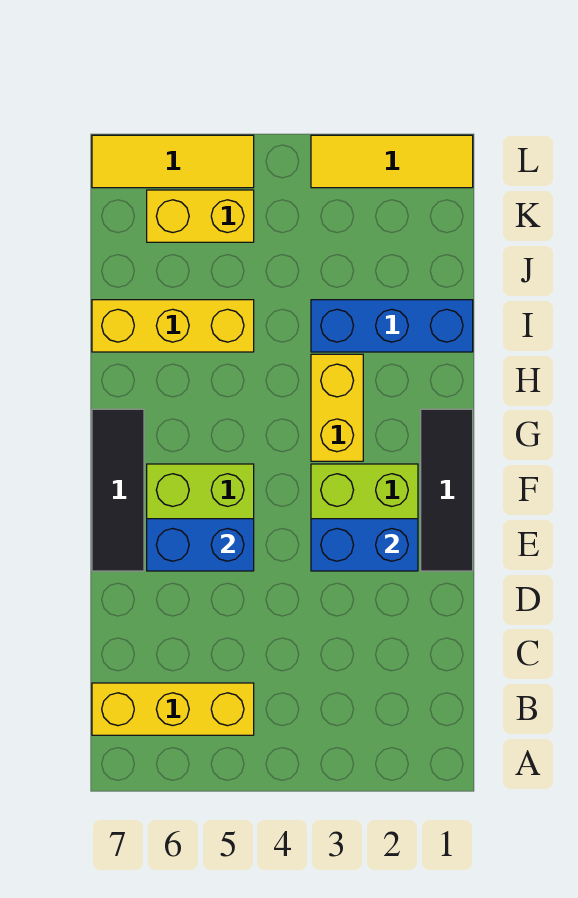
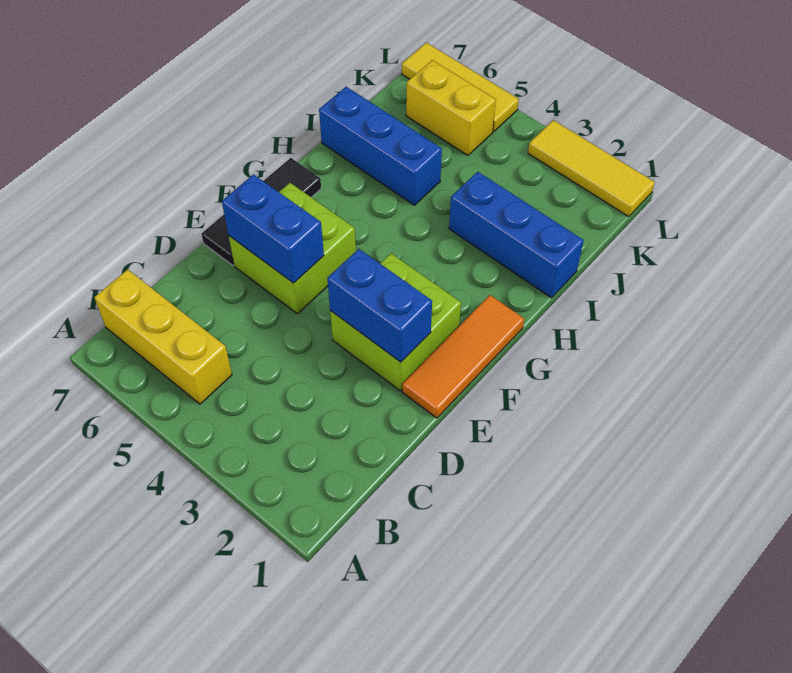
black 1x3 tile [421,409,473,571] -> orange 1x3 tile [402,295,524,418]
yellow 1x2 brick [311,354,363,461] -> none
yellow 1x3 brick [92,300,254,352] -> blue 1x3 brick [319,87,442,205]

